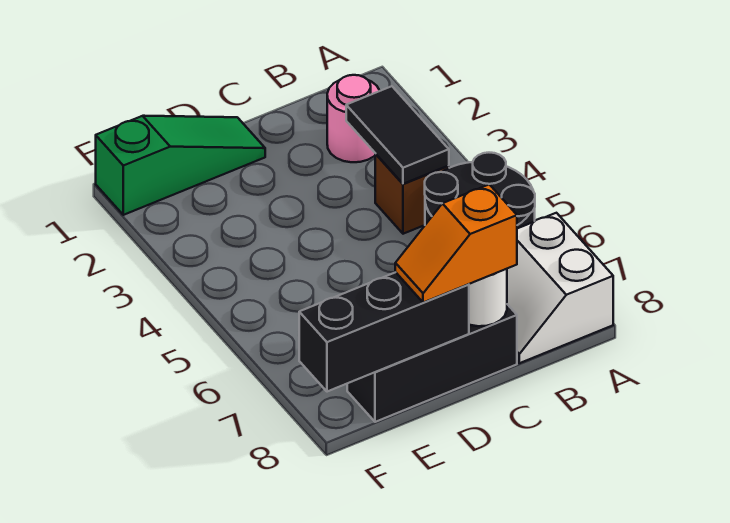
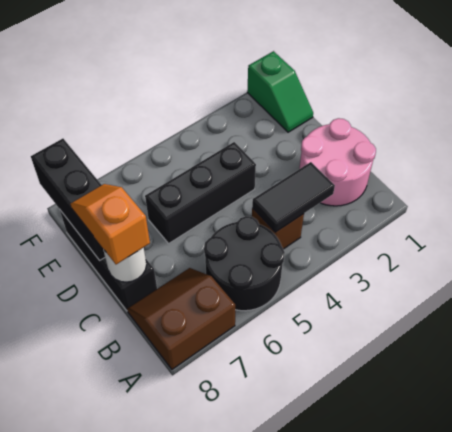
white 2x2 slope [507,213,613,363] -> brown 2x2 slope [127,268,235,369]
pink 1x1 round brick [327,75,380,162] -> pink 2x2 round brick [299,118,376,206]
green 1x3 slope [96,116,265,215] -> green 1x2 slope [247,51,313,132]
none -> black 1x3 brick [145,142,256,243]

